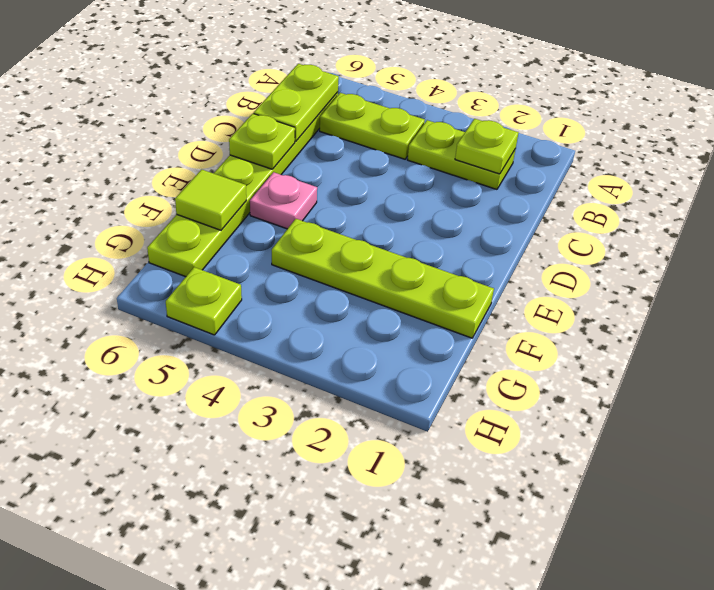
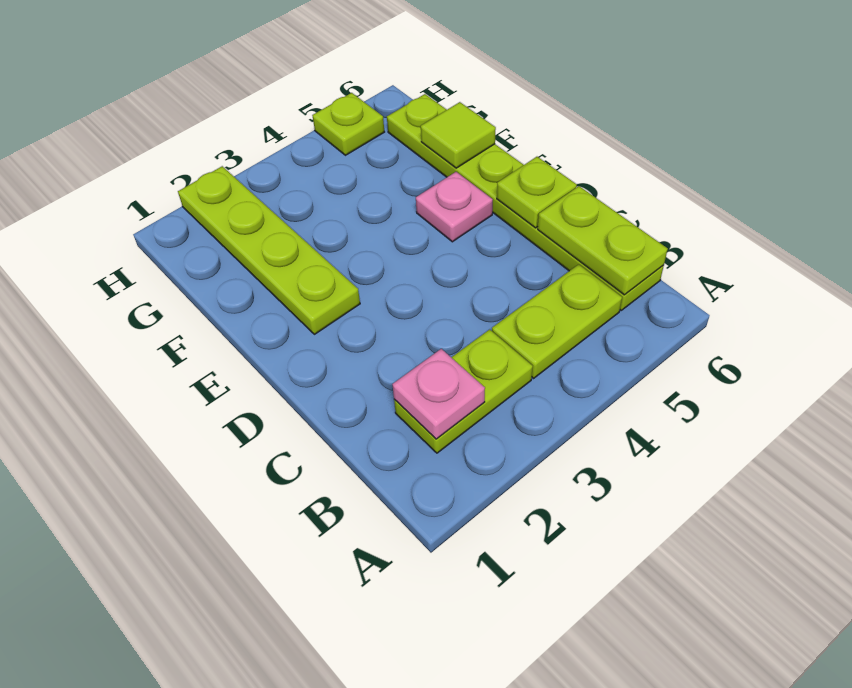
lime 1x1 plate [455,119,519,174] -> pink 1x1 plate [392,349,485,439]
lime 1x4 plate [272,219,494,338] -> lime 1x4 plate turned to [178,166,360,334]

